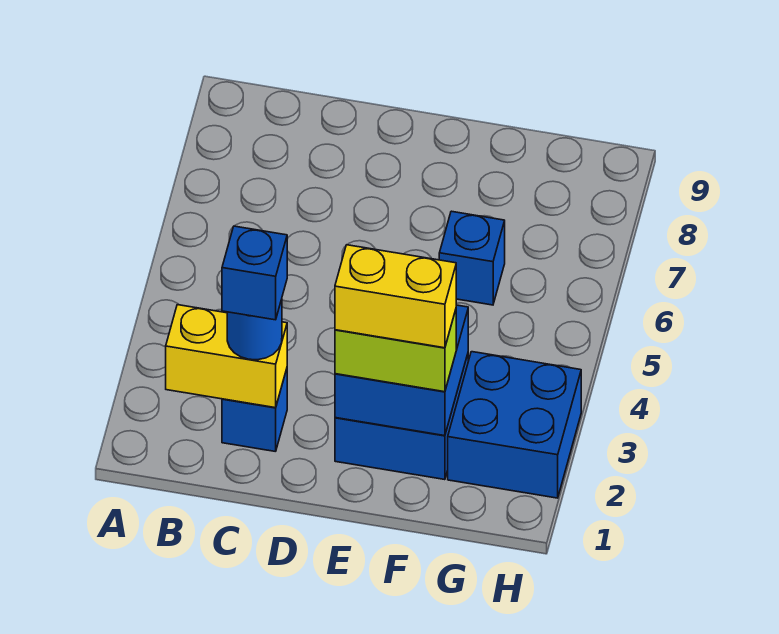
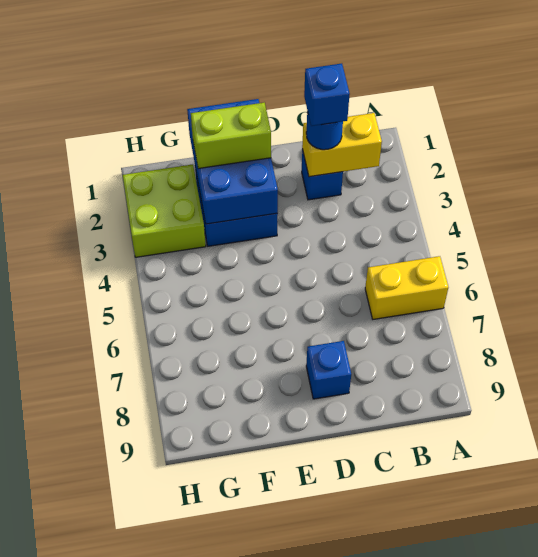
blue 2x2 brick [335,305,468,436] -> blue 2x3 brick [187,99,278,224]
yellow 1x2 brick [335,245,456,348] -> yellow 1x2 brick moved to [365,256,448,319]
blue 1x1 brick [439,211,505,305] -> blue 1x1 brick moved to [306,341,351,399]
blue 2x2 brick [448,352,581,498] -> lime 2x2 brick [123,164,206,257]

